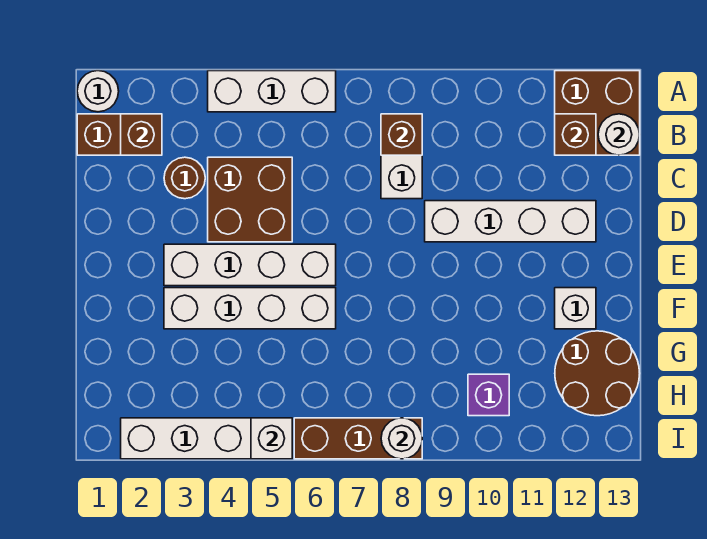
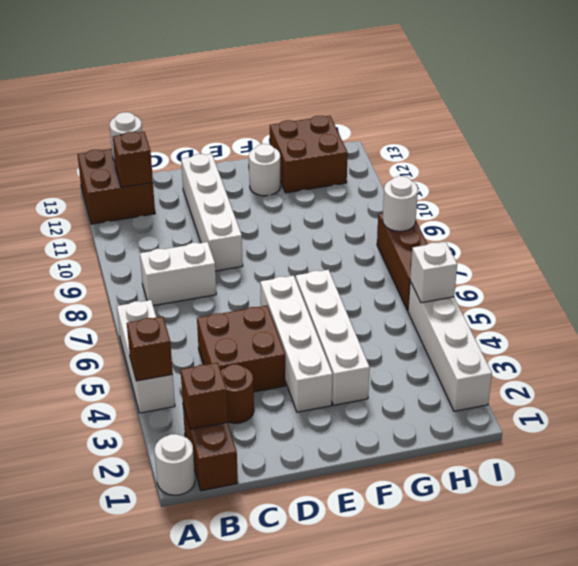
brown 1x1 brick [381,114,422,155] -> brown 1x1 brick moved to [127,316,173,381]
white 1x1 brick [555,288,596,329] -> white 1x1 round brick [249,144,280,196]
brown 2x2 round brick [555,331,640,416] -> brown 2x2 brick [270,116,348,193]
purple 1x1 brick [468,374,509,416] -> none

